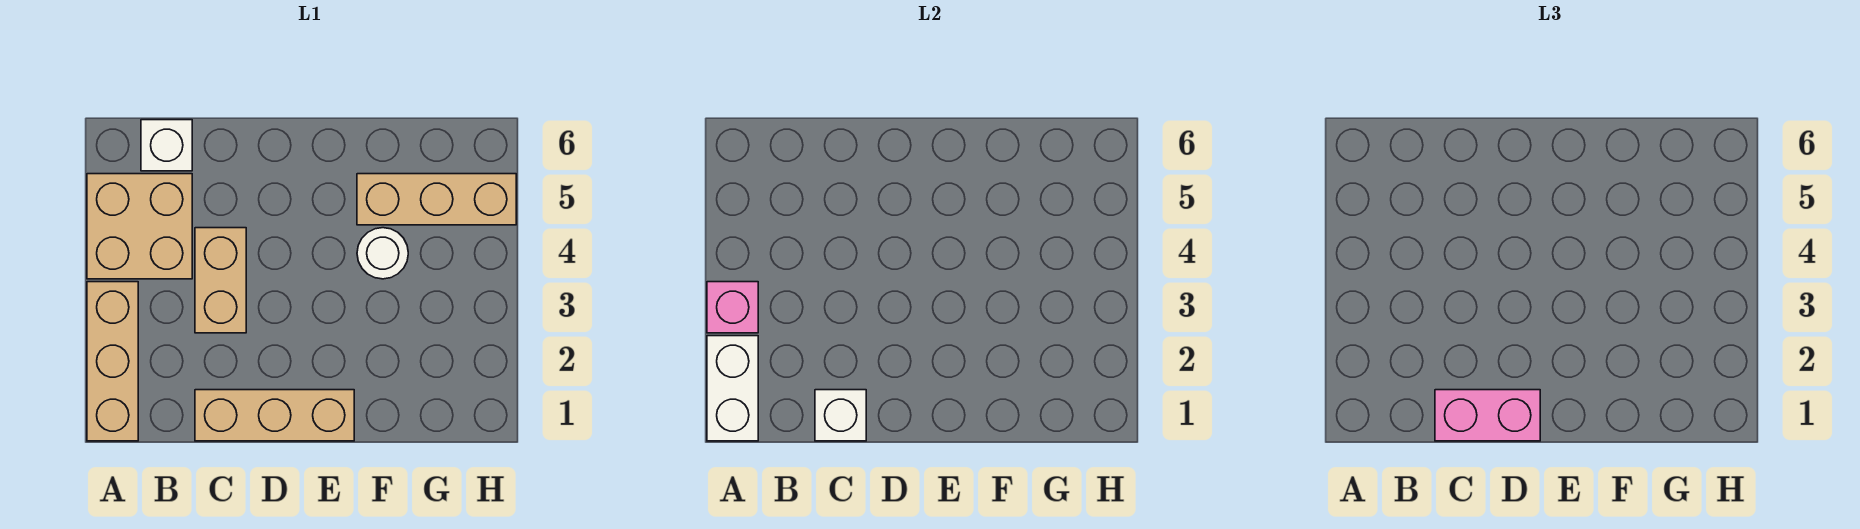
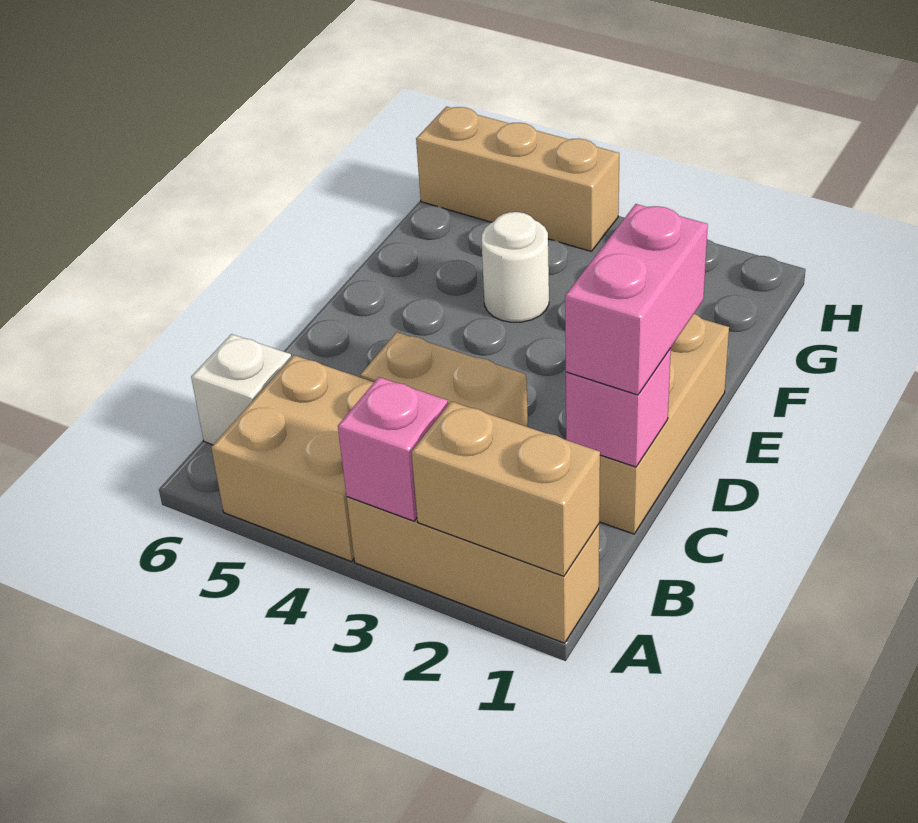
white 1x2 brick [707,336,758,441] -> tan 1x2 brick [411,401,600,576]
white 1x1 brick [815,390,866,441] -> pink 1x1 brick [566,348,671,467]
tan 1x3 brick [357,174,516,225] -> tan 1x3 brick turned to [416,107,619,251]

